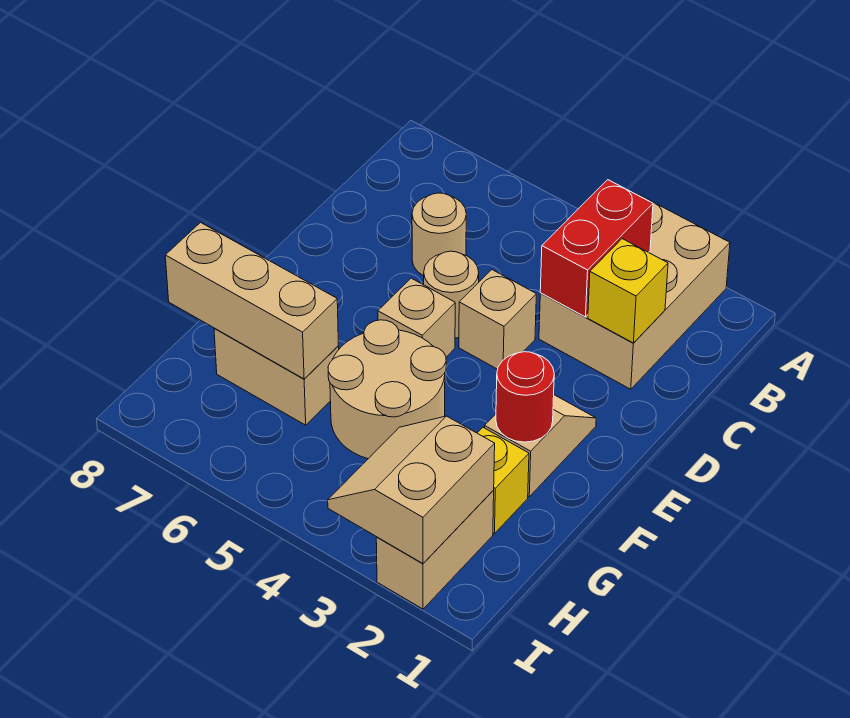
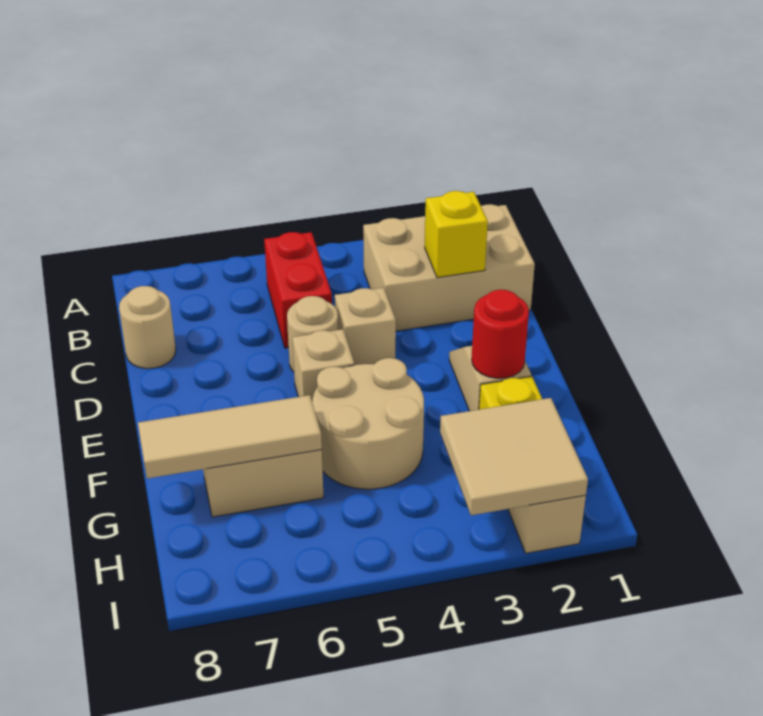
tan 2x3 brick [539,194,730,389] -> tan 2x3 brick turned to [363,204,535,331]
red 1x2 brick [540,180,653,317] -> red 1x2 brick moved to [264,232,332,348]
tan 1x1 round brick [412,193,466,276] -> tan 1x1 round brick moved to [119,286,176,369]
tan 1x3 brick [165,223,338,379] -> tan 1x3 tile [138,395,322,478]
tan 2x2 slope [328,416,495,563] -> tan 2x2 tile [440,398,588,515]

